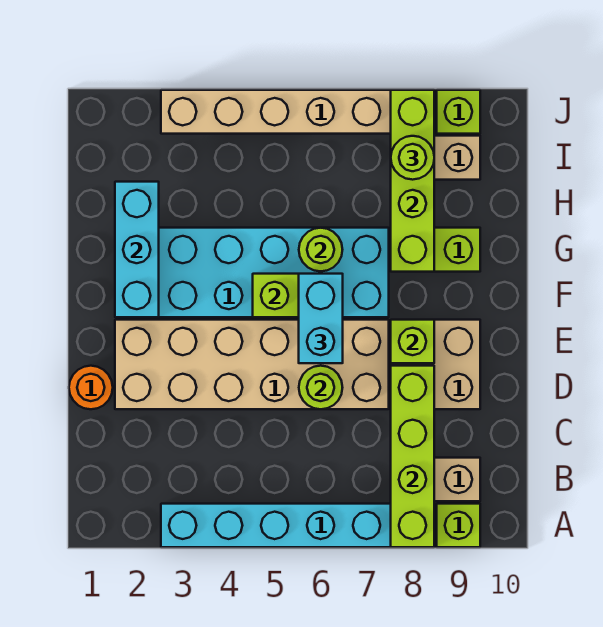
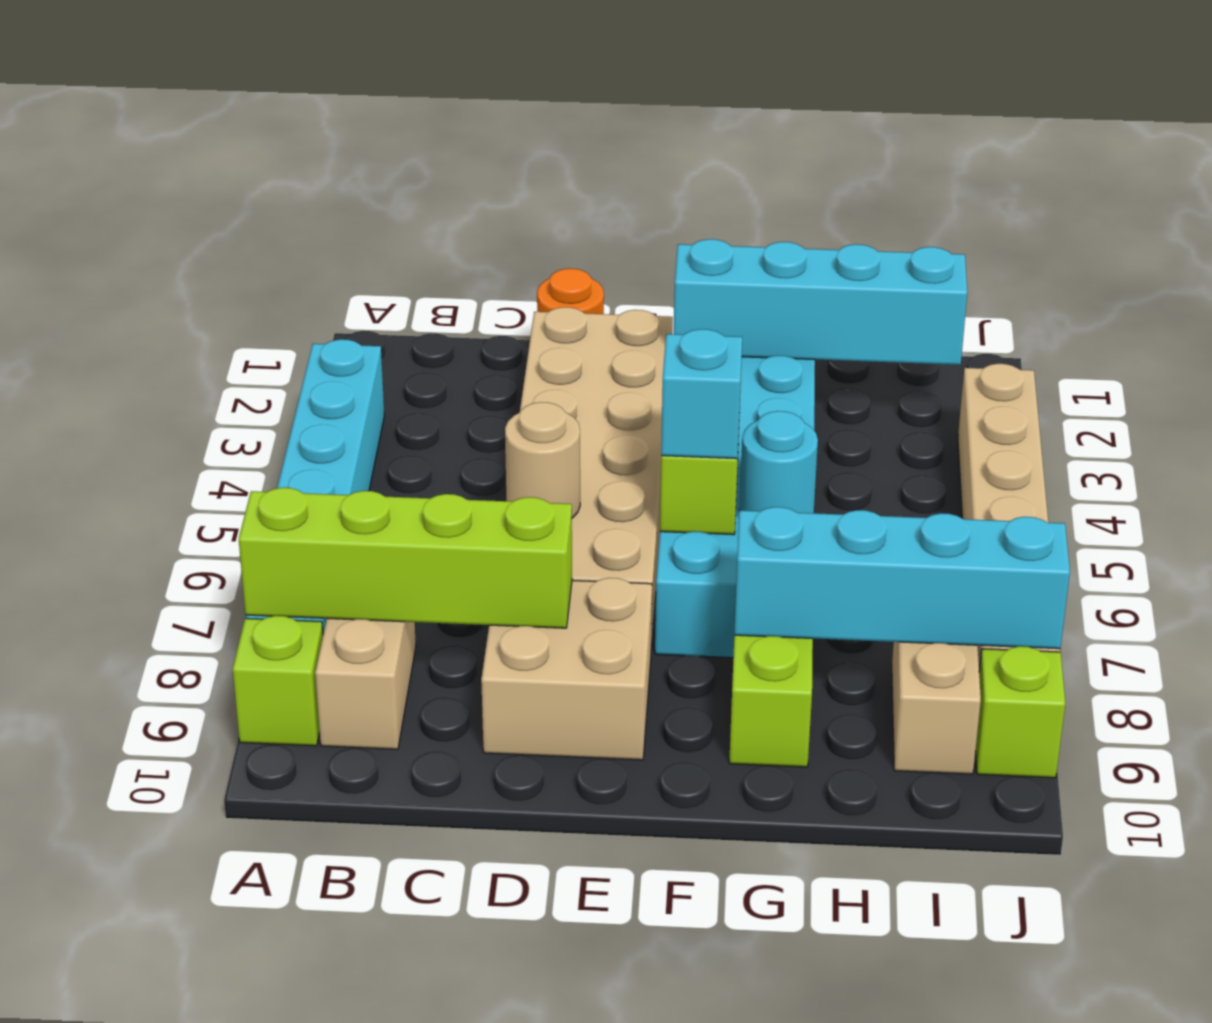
lime 1x1 round brick [299,366,343,409] -> tan 1x1 round brick [505,402,580,518]
cyan 1x2 brick [299,274,343,363] -> cyan 1x1 brick [661,329,742,459]
lime 1x1 brick [391,320,434,363] -> none
cyan 1x3 brick [115,182,159,317] -> cyan 1x4 brick [674,239,967,365]
lime 1x1 round brick [299,228,343,271] -> cyan 1x1 round brick [739,411,818,513]
lime 1x4 brick [391,90,434,272] -> cyan 1x4 brick [734,507,1070,649]
lime 1x1 round brick [391,136,434,180] -> none

